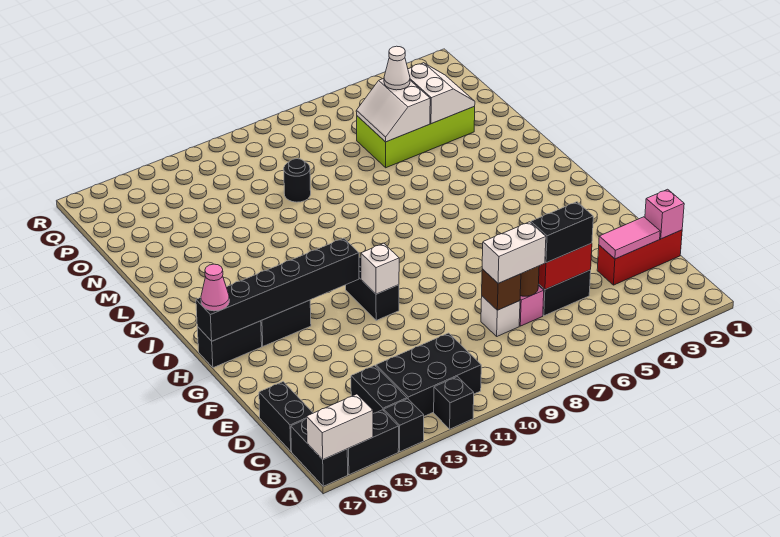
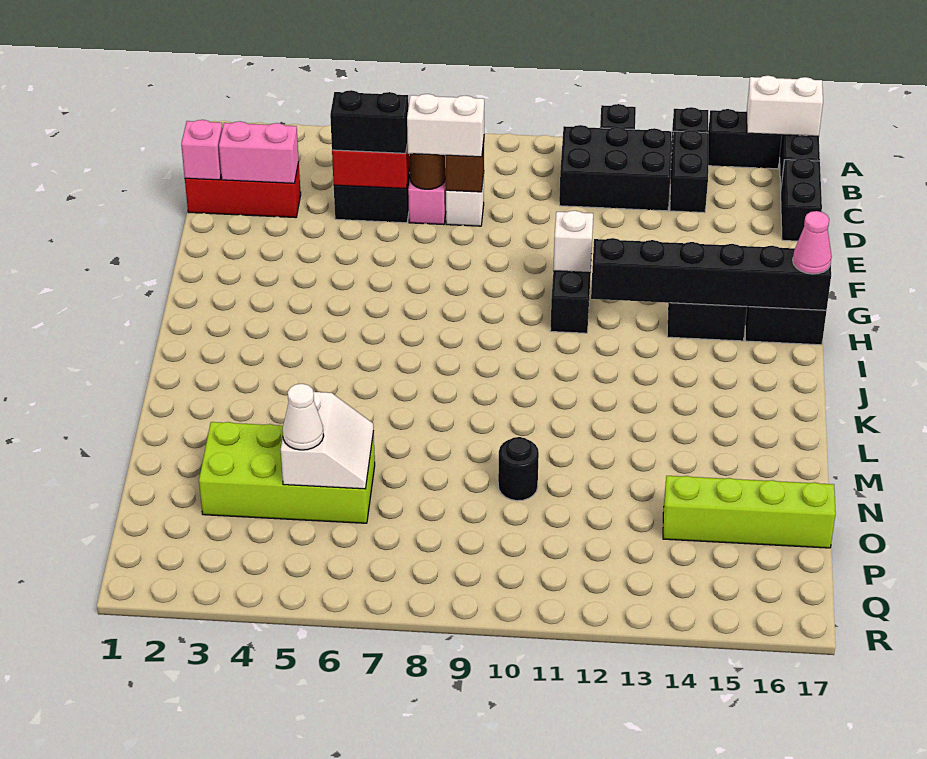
pink 1x2 tile [599,217,660,259] -> pink 1x2 brick [219,121,299,183]
white 2x2 slope [408,63,475,124] -> none
none -> lime 1x4 brick [663,476,836,548]

